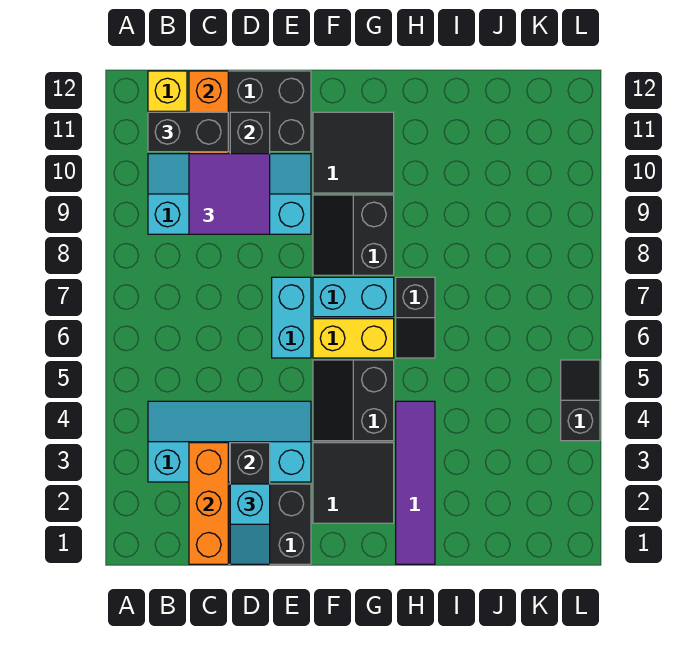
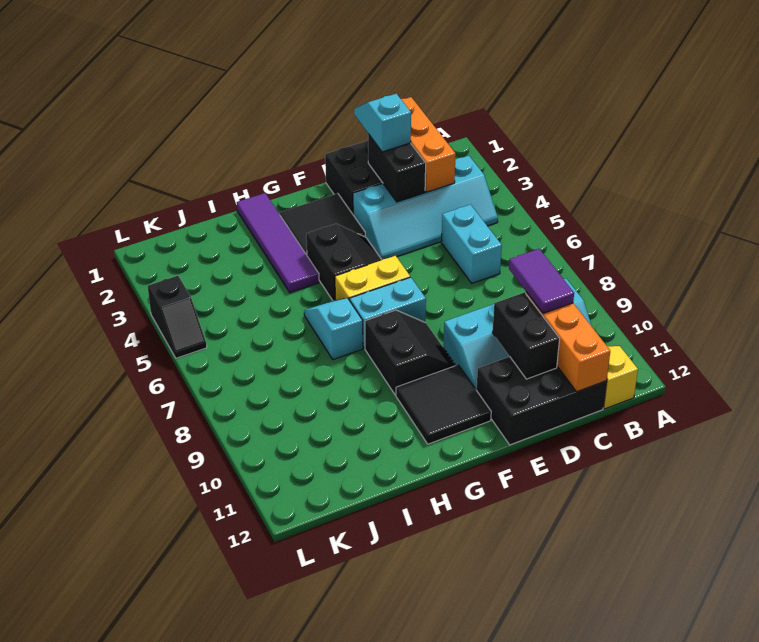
black 1x2 brick [148,112,228,152] -> none
purple 2x2 tile [189,154,270,234] -> purple 1x2 tile [509,249,574,313]
cyan 1x2 brick [272,277,311,358] -> cyan 1x2 brick moved to [441,205,502,283]
black 1x2 slope [396,277,435,358] -> cyan 1x2 slope [304,298,363,360]

